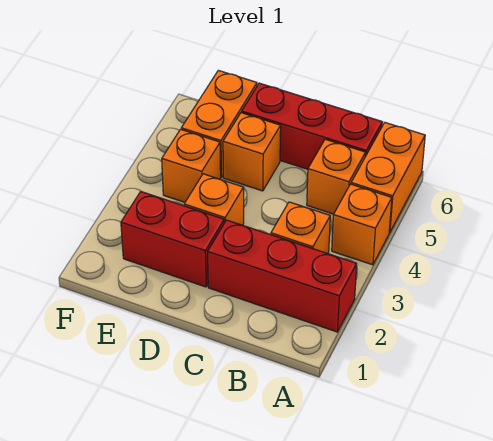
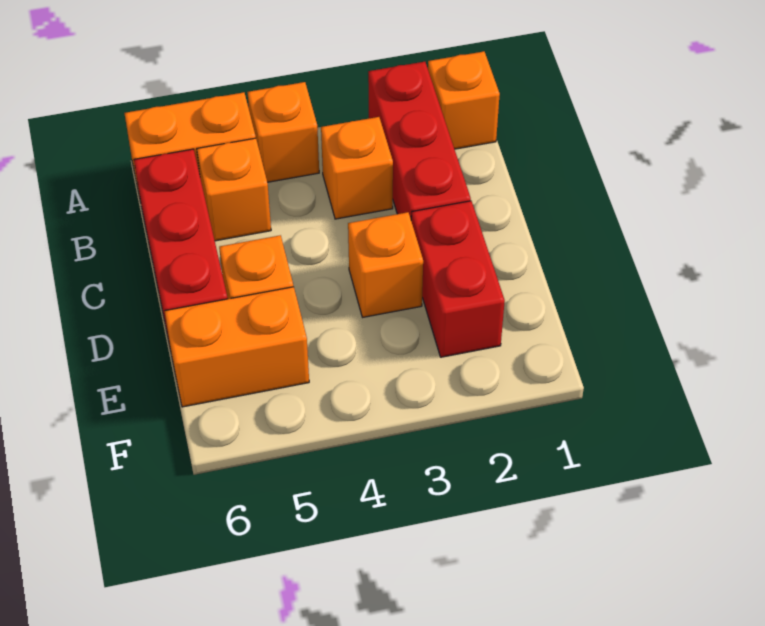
orange 1x1 brick [162,129,221,202] -> orange 1x1 brick moved to [428,51,500,149]

